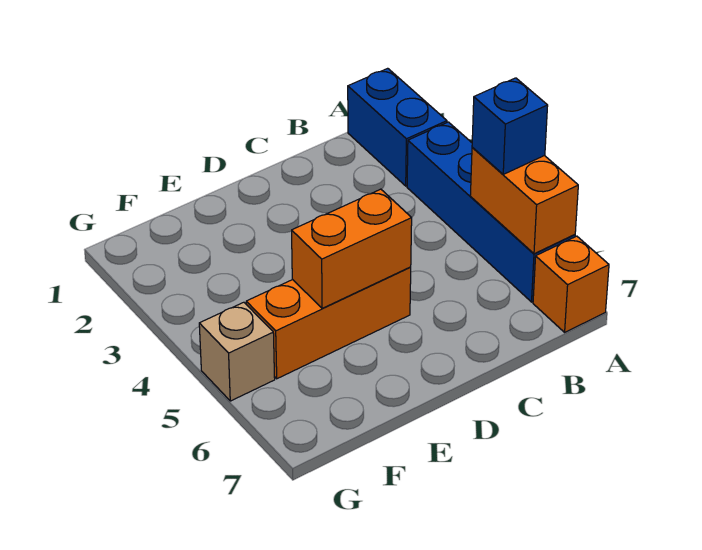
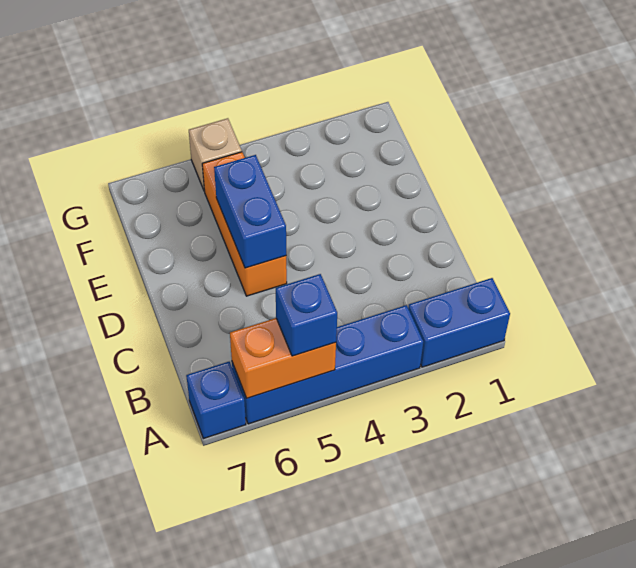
orange 1x1 brick [533,236,609,332] -> blue 1x1 brick [186,362,246,439]
orange 1x2 brick [292,189,412,308] -> blue 1x2 brick [214,155,286,268]

